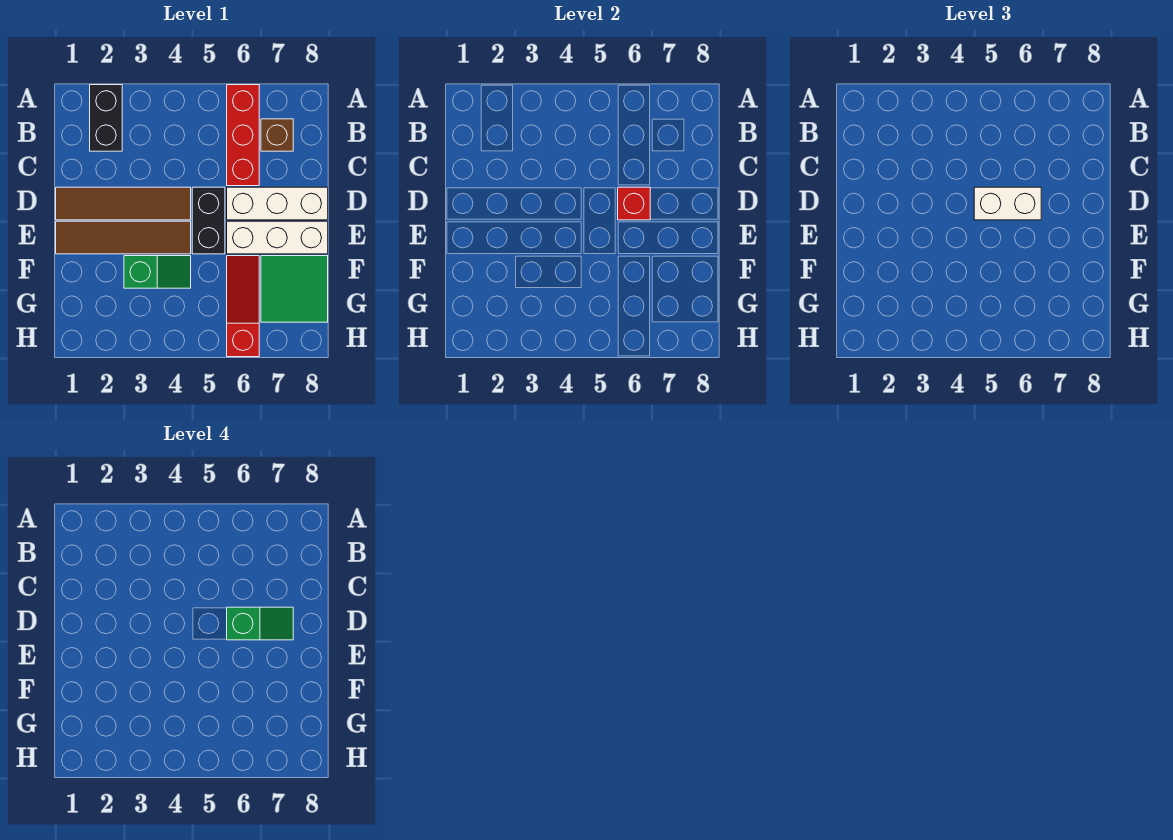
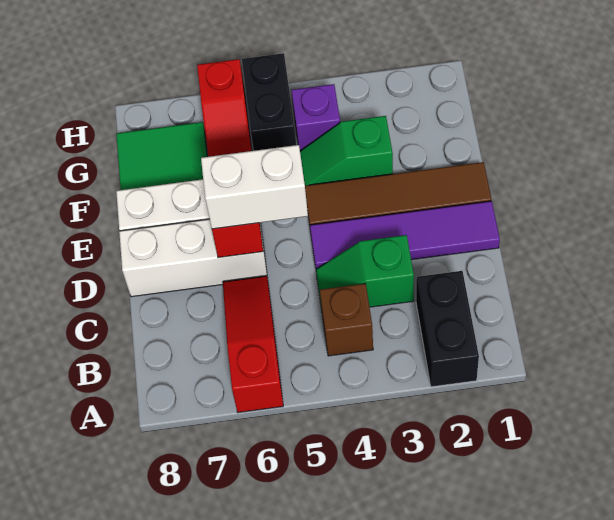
red 1x3 brick [227,85,259,186] -> red 1x3 slope [223,276,283,412]
brown 1x1 brick [261,119,293,151] -> brown 1x1 brick moved to [320,284,373,356]
brown 1x4 tile [56,187,191,220] -> purple 1x4 tile [310,201,500,269]
black 1x2 brick [192,187,225,254] -> black 1x2 brick moved to [242,53,296,151]
green 1x2 slope [227,607,293,640] -> green 1x2 slope moved to [316,235,414,310]
none -> purple 1x1 brick [292,84,340,151]

